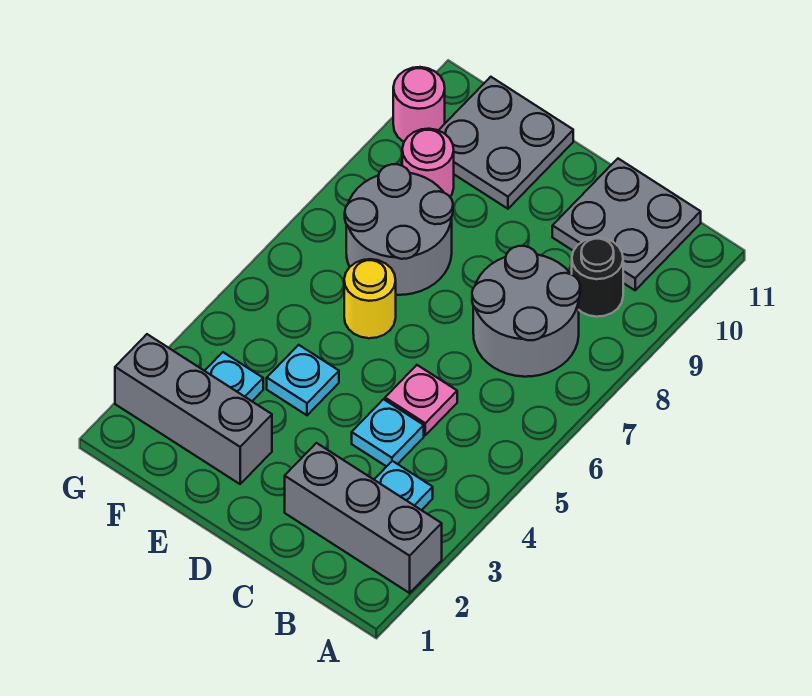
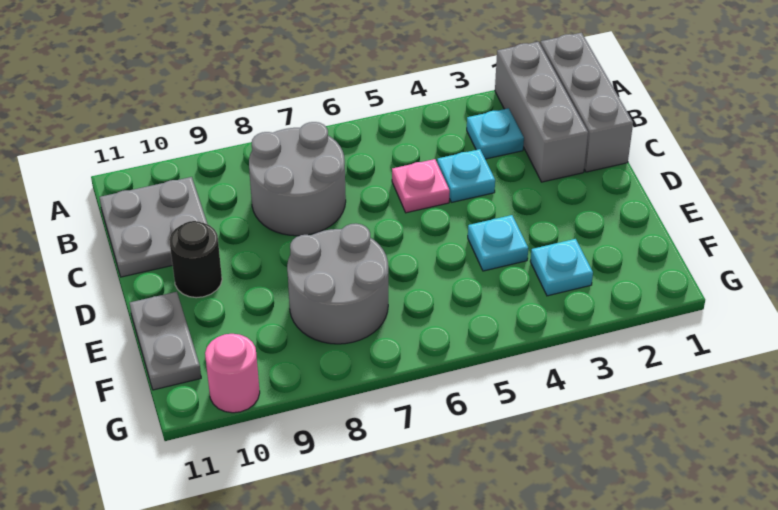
black 1x1 round brick [572,238,623,317] -> black 1x1 round brick moved to [169,221,222,298]
grey 1x3 brick [115,334,272,484] -> grey 1x3 brick moved to [540,33,633,172]
yellow 1x1 round brick [344,259,396,338] -> none
grey 2x2 plate [438,77,573,209] -> grey 1x2 plate [130,292,201,390]
pink 1x1 round brick [402,129,454,197] -> none

